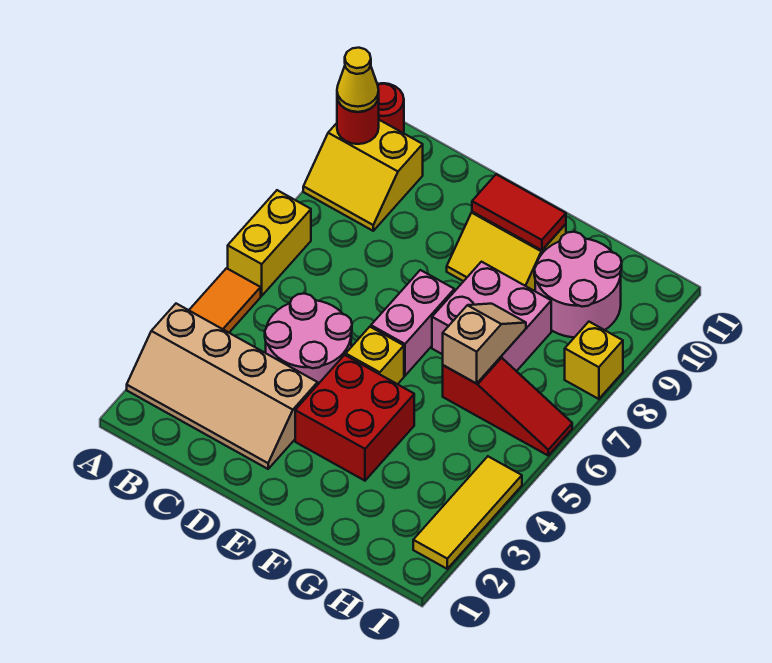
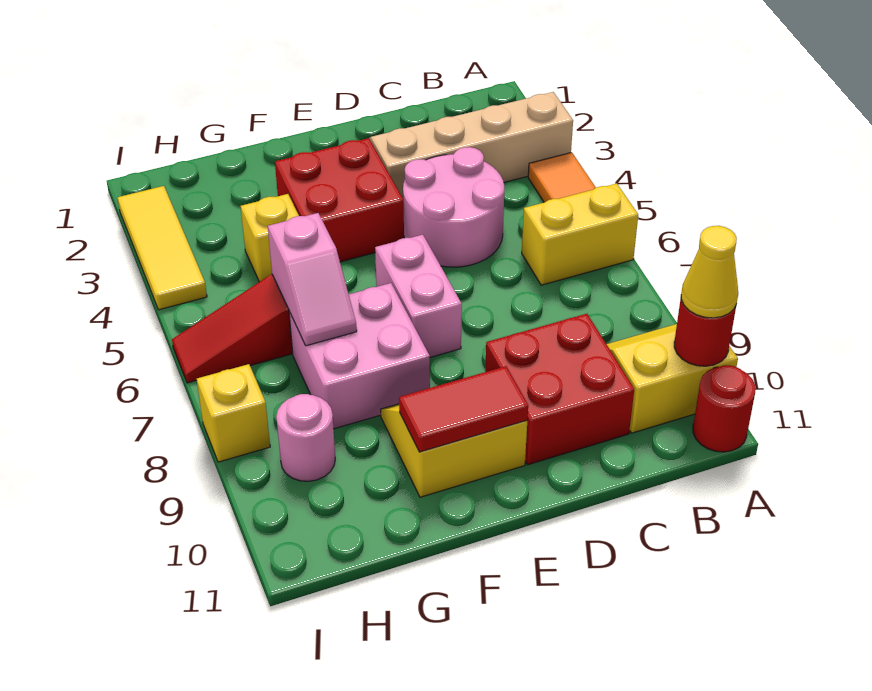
yellow 1x2 brick [228,190,311,296] -> yellow 1x2 brick turned to [522,183,638,285]
none -> red 2x2 brick [485,314,634,465]
yellow 1x1 brick [346,327,404,384] -> yellow 1x1 brick moved to [241,194,299,282]
tan 1x2 slope [443,304,526,384] -> pink 1x2 slope [268,213,357,346]
pink 2x2 round brick [534,232,622,337] -> pink 1x1 round brick [276,394,335,481]

